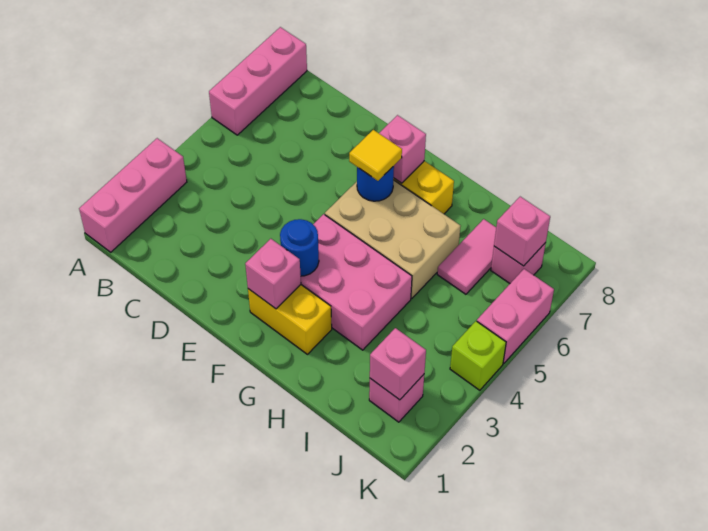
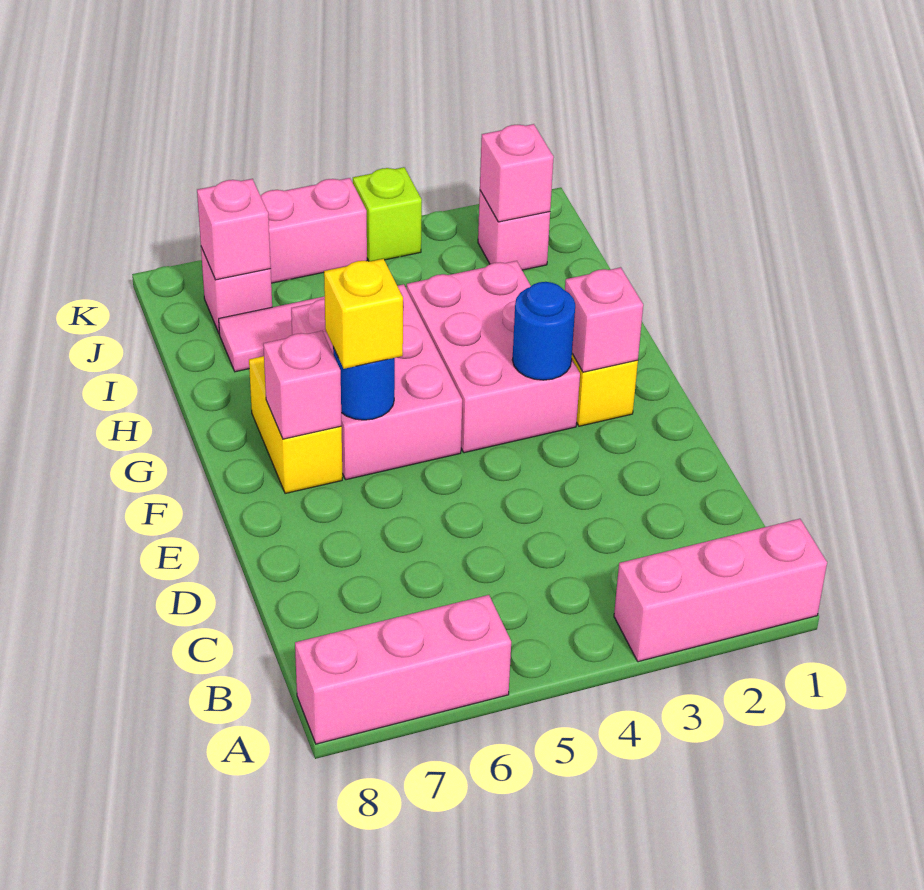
tan 2x3 brick [325,180,461,298] -> pink 2x3 brick [291,284,462,480]
yellow 1x1 tile [349,130,402,181] -> yellow 1x1 brick [324,259,403,369]

